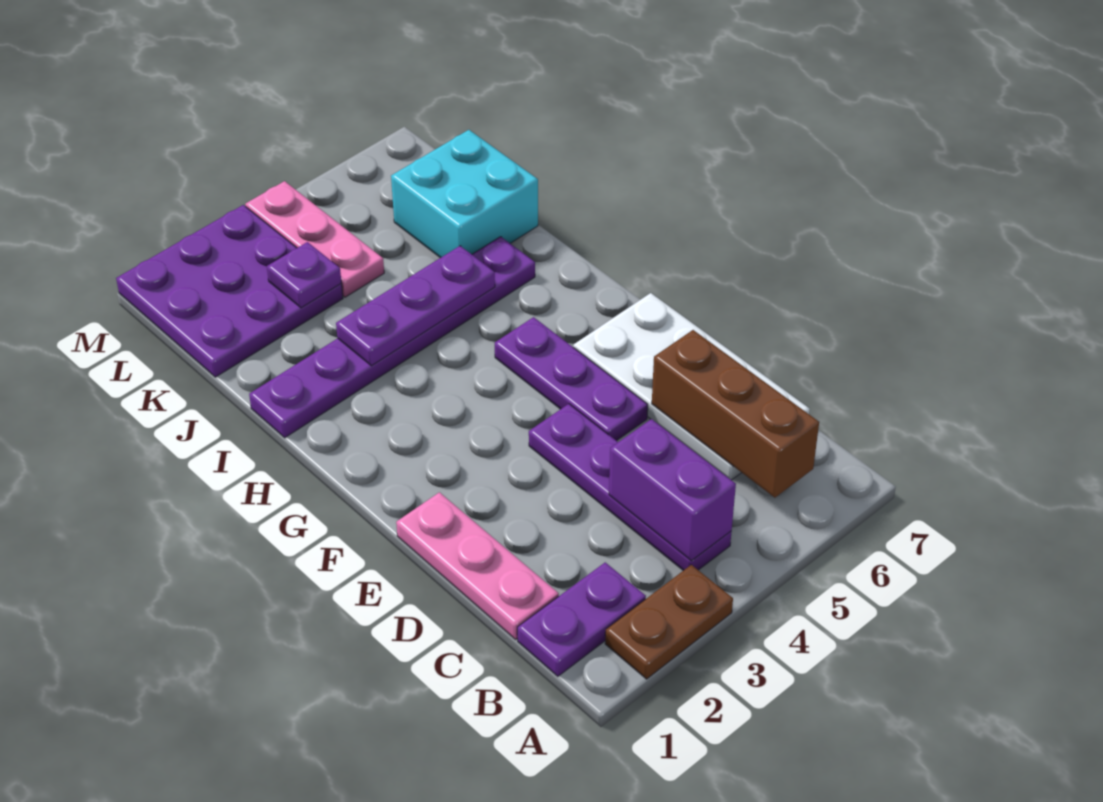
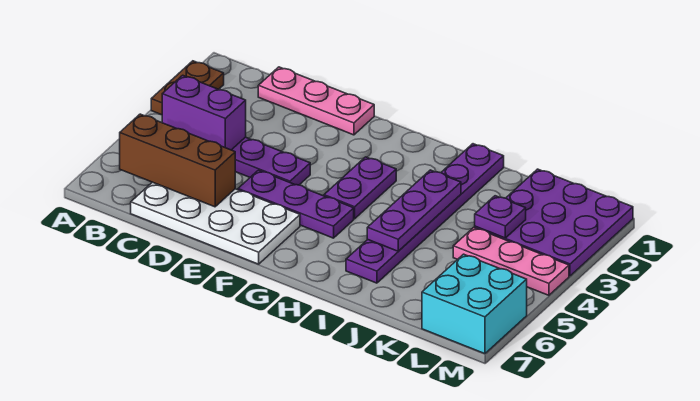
purple 1x2 plate [517,562,646,676] -> purple 1x2 plate moved to [324,157,396,219]
cyan 2x2 brick [391,130,538,258] -> cyan 2x2 brick moved to [422,254,527,354]

